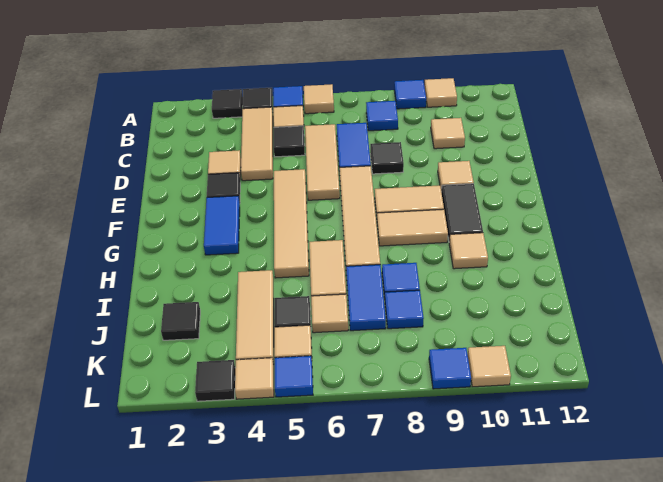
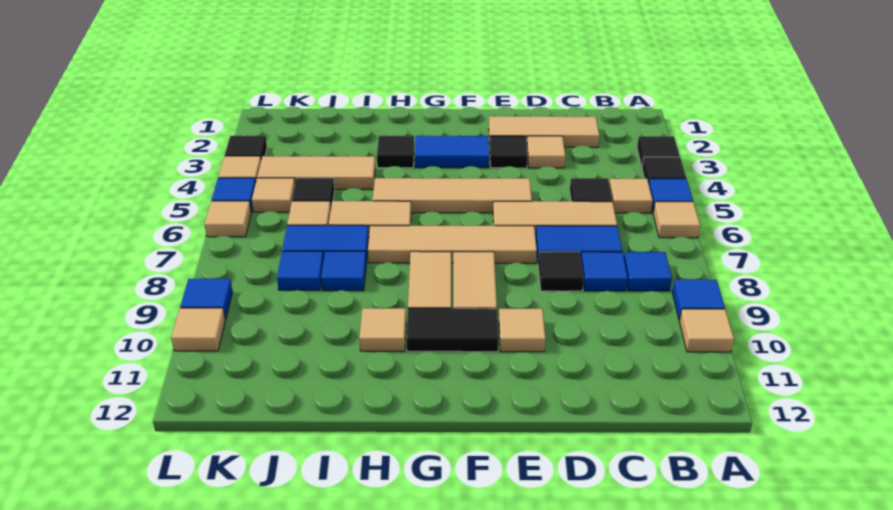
tan 1x3 tile [241,107,273,181] -> tan 1x3 tile moved to [489,116,599,147]
none -> blue 1x1 tile [581,252,628,291]
tan 1x1 tile [431,118,465,149] -> tan 1x1 tile moved to [204,201,251,237]
black 1x1 tile [161,302,200,340] -> black 1x1 tile moved to [377,136,414,168]

